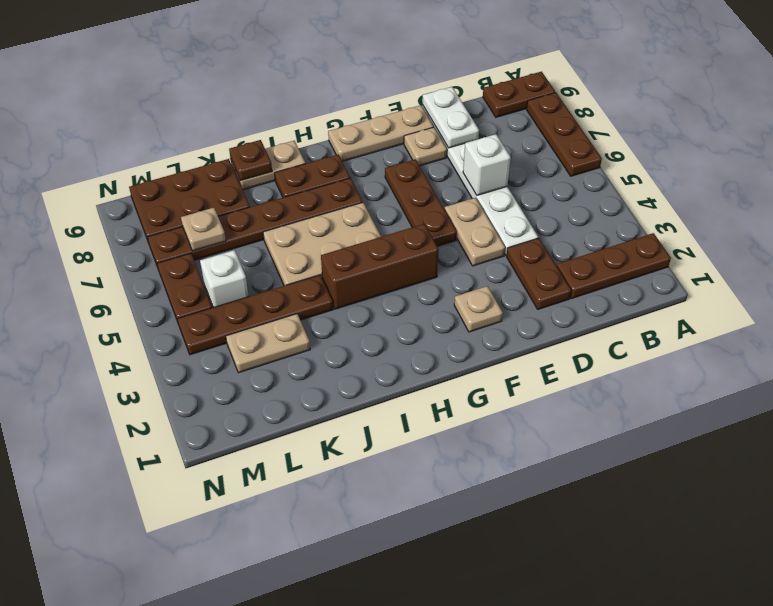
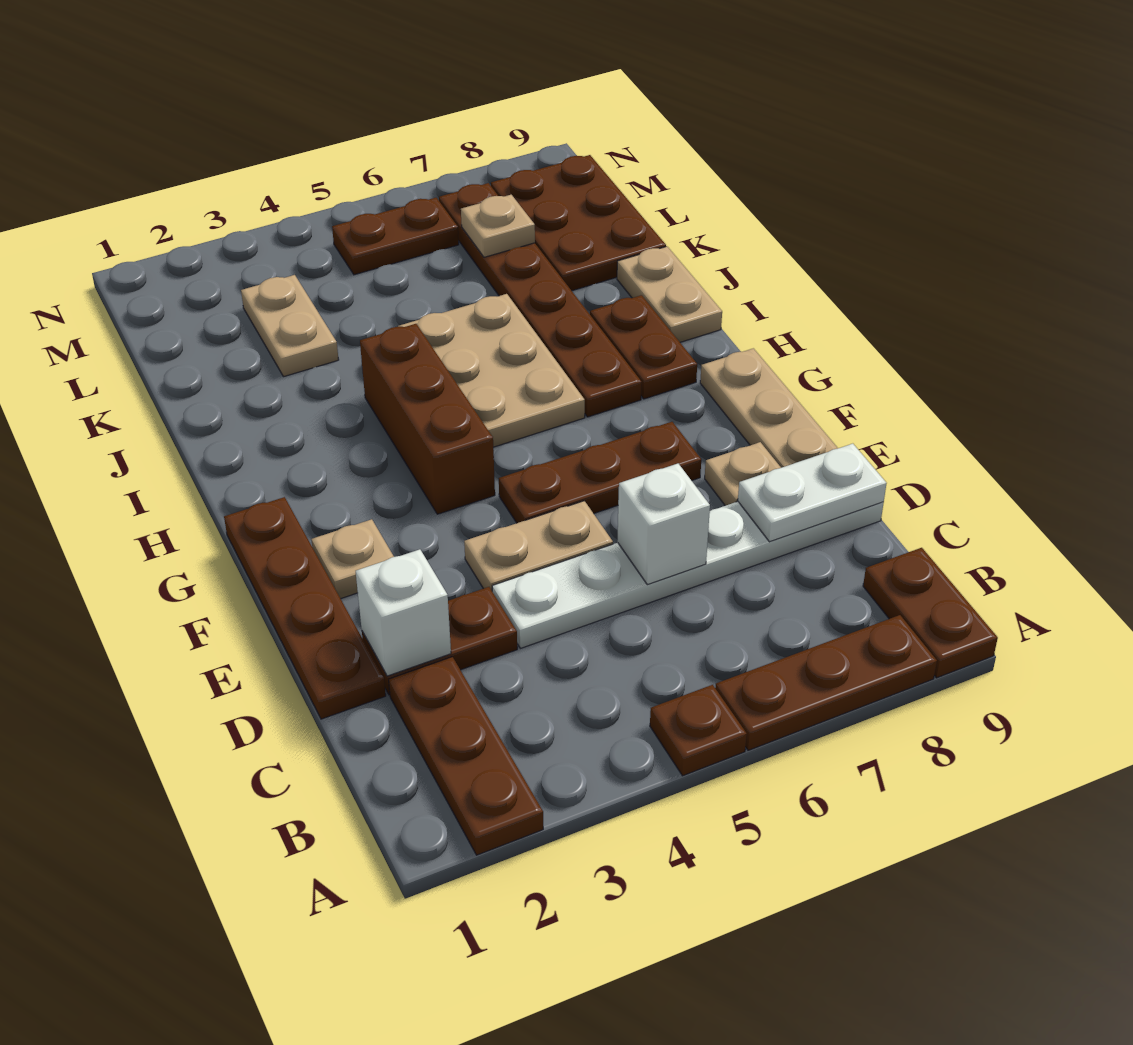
brown 1x4 plate [178,275,333,355] -> brown 1x4 plate moved to [224,497,386,719]
brown 1x1 plate [229,140,272,181] -> brown 1x1 plate moved to [650,685,747,776]
white 1x1 brick [200,250,249,307] -> white 1x1 brick moved to [356,549,451,676]

